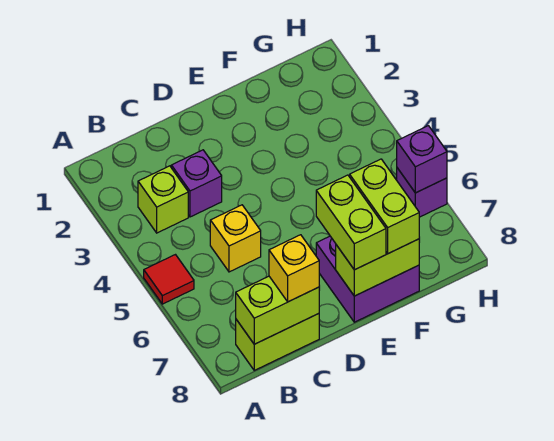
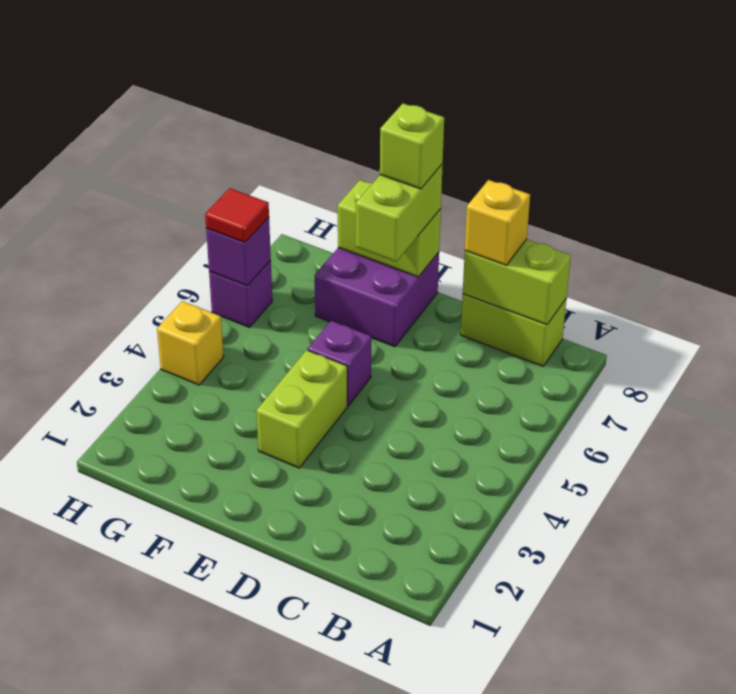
red 1x1 tile [144,255,194,304] -> red 1x1 tile moved to [205,188,269,243]
lime 1x1 brick [138,166,188,233] -> lime 1x1 brick moved to [380,103,444,189]
purple 1x1 brick [171,150,222,217] -> purple 1x1 brick moved to [308,321,371,406]
yellow 1x1 brick [210,205,261,272] -> yellow 1x1 brick moved to [157,301,223,385]
lime 1x2 brick [350,159,419,254] -> lime 1x2 brick moved to [257,350,347,468]

